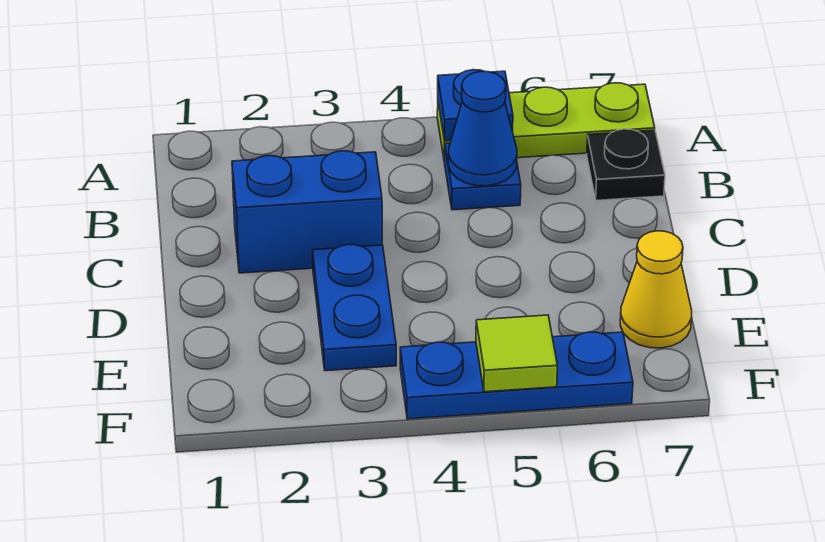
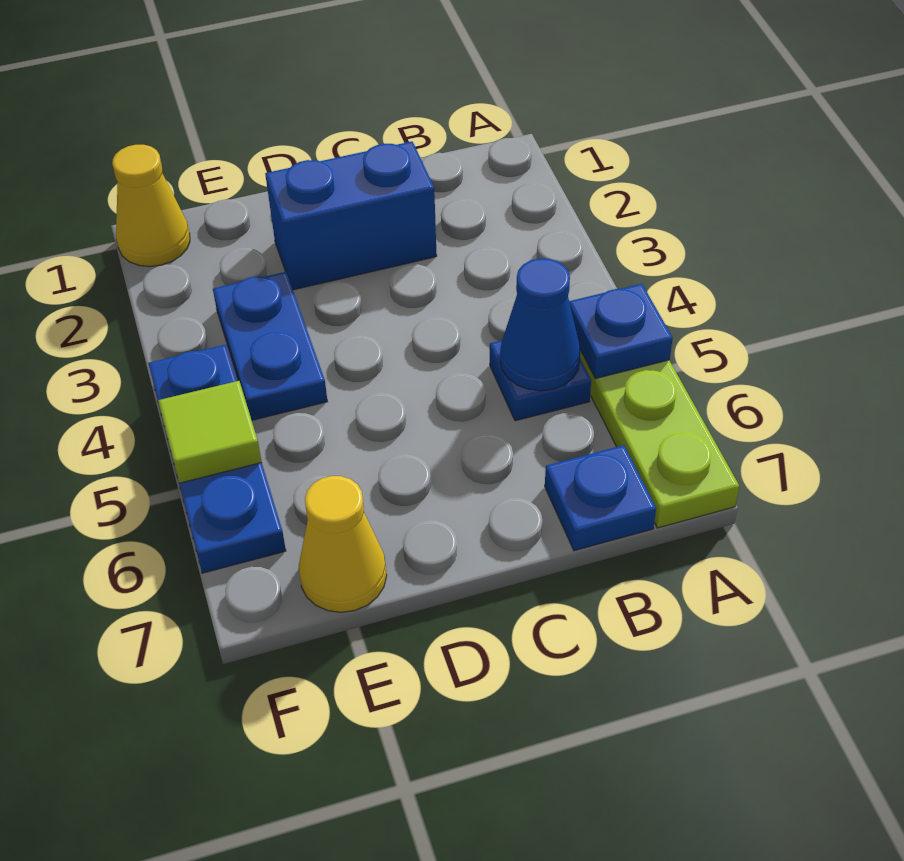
black 1x1 plate [587,129,665,201] -> blue 1x1 plate [545,445,656,551]
blue 1x2 brick [232,151,382,273] -> blue 1x2 brick turned to [265,141,437,290]
blue 1x2 plate [313,244,396,371] -> blue 1x2 plate turned to [213,272,327,420]
none -> yellow 1x1 cone [112,145,190,267]

